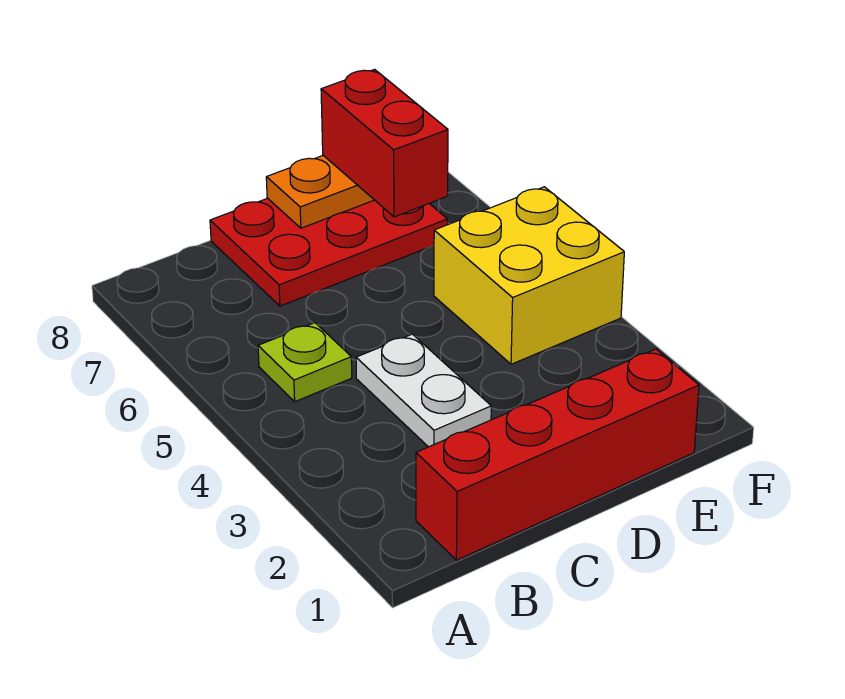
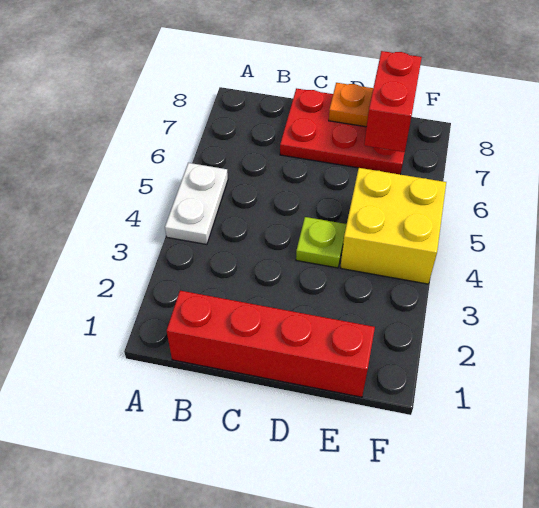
lime 1x1 plate [258,323,352,402] -> lime 1x1 plate moved to [296,217,346,268]
white 1x2 plate [356,334,491,447] -> white 1x2 plate moved to [165,163,228,244]

